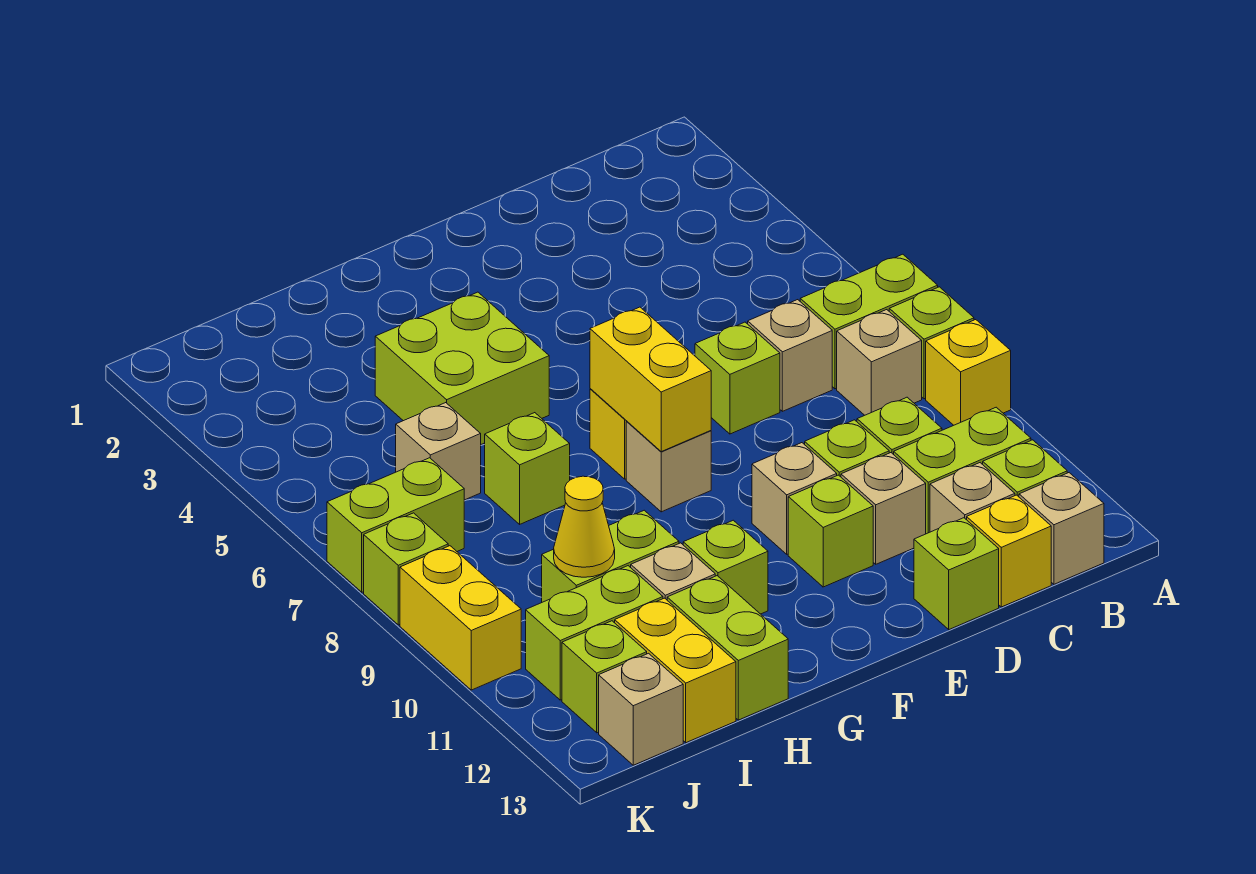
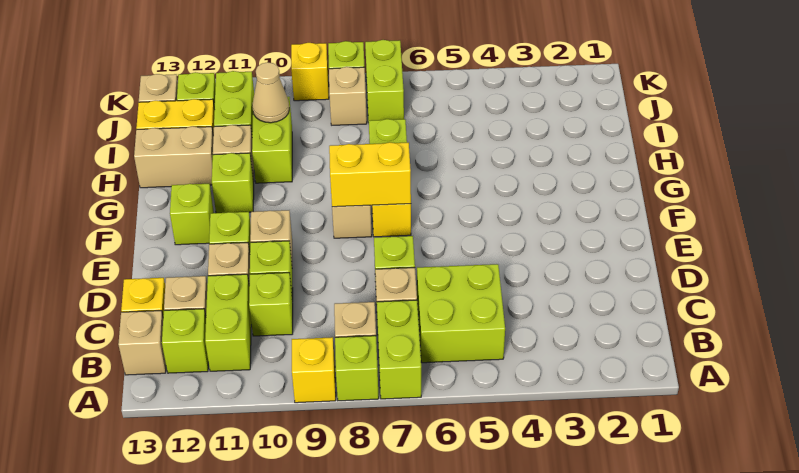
lime 1x1 brick [914,518,999,629] -> lime 1x1 brick moved to [170,184,214,245]
lime 2x2 brick [375,292,549,444] -> lime 2x2 brick moved to [417,264,505,363]
lime 1x2 brick [667,576,788,720] -> tan 1x2 brick [134,126,213,188]
tan 1x1 brick [396,403,481,500] -> tan 1x1 brick moved to [329,67,367,125]
yellow 1x1 cone [554,476,615,577] -> tan 1x1 cone [252,62,289,123]
yellow 1x2 brick [400,546,521,690] -> yellow 1x1 brick [291,43,329,101]

